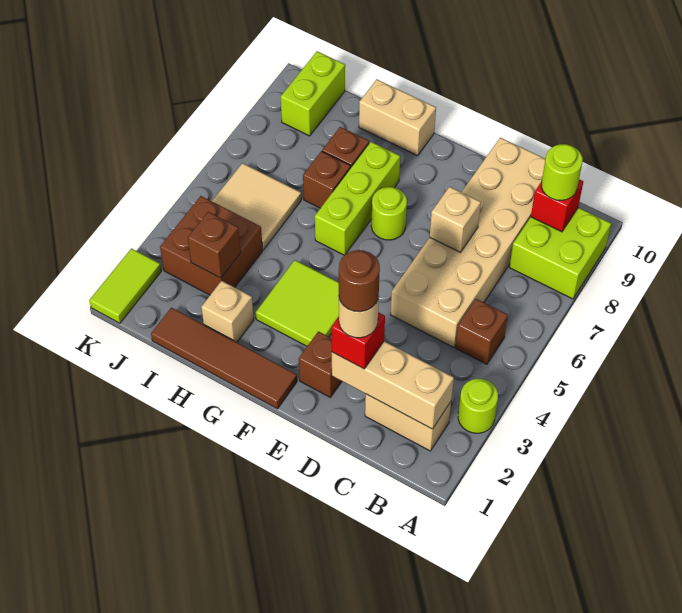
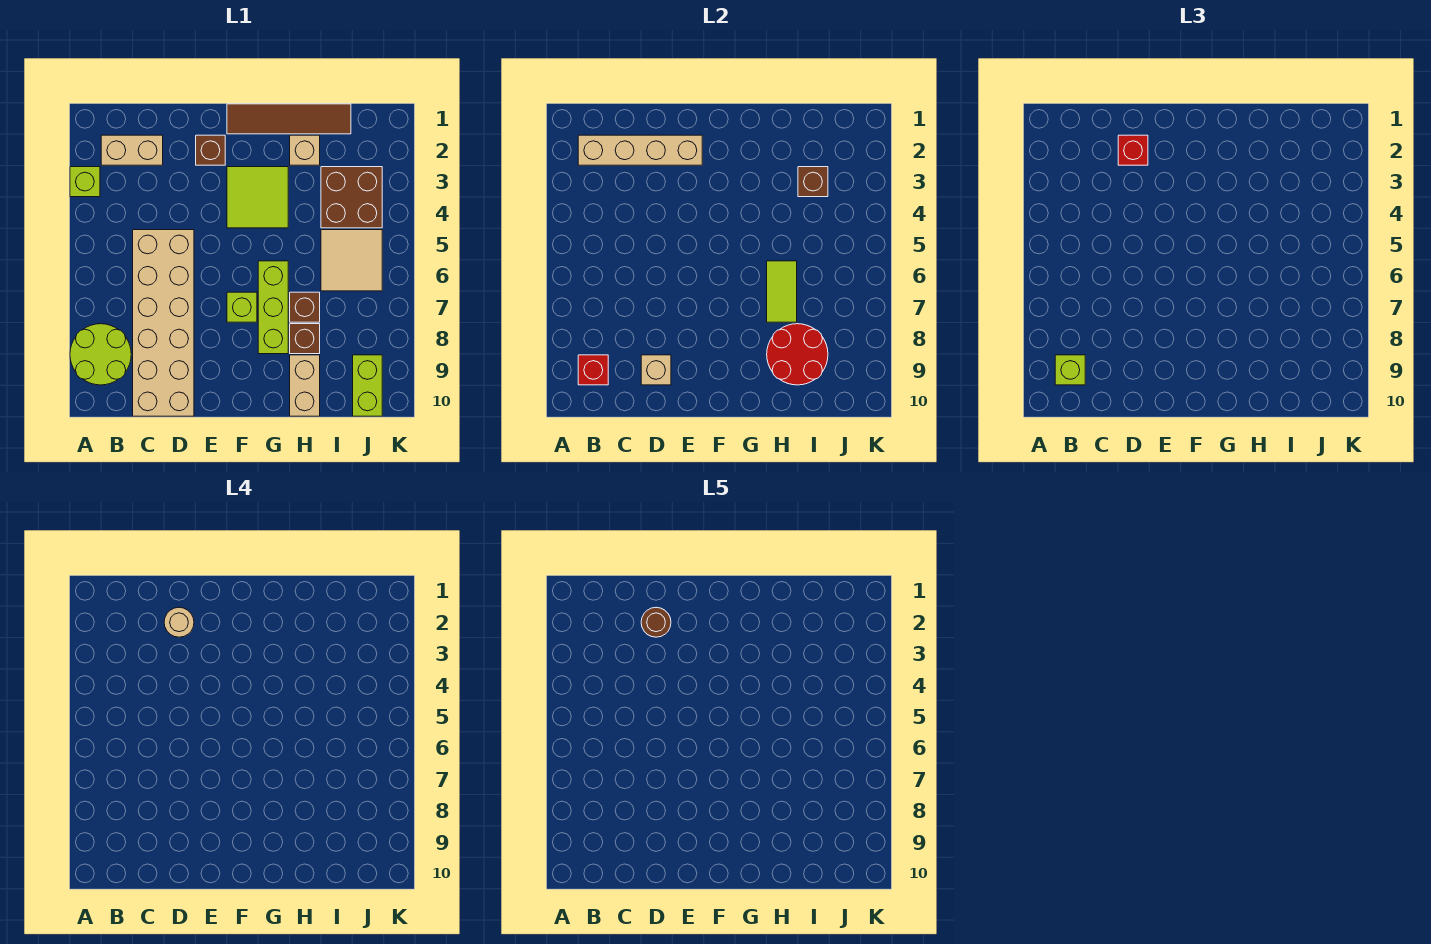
lime 1x1 round brick [458,379,498,433] -> lime 1x1 brick [70,167,100,197]
lime 2x2 brick [509,208,611,299] -> lime 2x2 round brick [70,324,131,385]
tan 1x3 brick [332,341,454,429] -> tan 1x4 brick [578,135,702,165]
brown 1x1 brick [456,299,508,364] -> none
lime 1x1 round brick [541,144,583,200] -> lime 1x1 brick [1055,355,1085,385]
tan 1x1 brick [430,187,481,252] -> tan 1x1 brick moved to [641,355,671,385]
lime 1x1 round brick [371,187,407,240] -> lime 1x1 brick [227,292,257,322]
tan 1x2 brick [359,79,436,156] -> tan 1x2 brick turned to [290,355,320,416]
none -> red 2x2 round brick [767,324,828,385]
lime 1x2 tile [89,249,161,323] -> lime 1x2 tile moved to [767,261,797,322]

